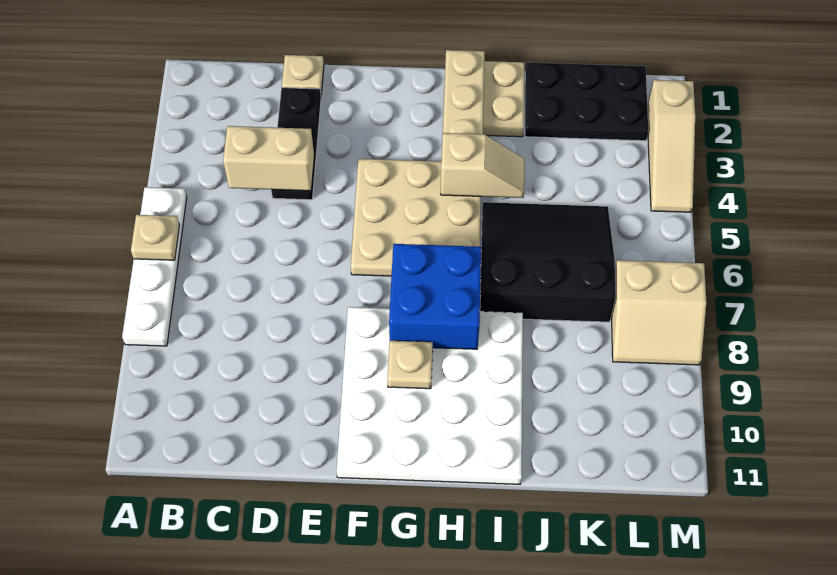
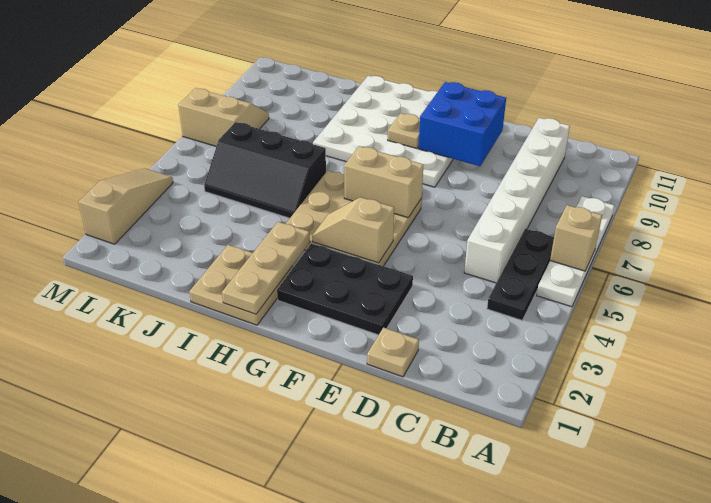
tan 1x1 plate [131,215,180,260] -> tan 1x1 brick [550,205,602,271]
tan 1x2 brick [223,126,314,191] -> tan 1x2 brick moved to [344,146,423,218]
none -> white 1x6 brick [464,118,570,283]
black 1x3 plate [271,88,321,200] -> black 1x3 plate moved to [487,229,554,320]
blue 2x2 brick [389,244,481,349] -> blue 2x2 brick moved to [418,82,506,166]
tan 1x2 slope [441,133,524,198] -> tan 1x2 slope moved to [312,197,394,263]
black 3x3 slope [480,202,616,322] -> black 2x3 slope [204,122,326,218]
black 2x3 plate [525,62,648,141] -> black 2x3 plate moved to [277,243,413,335]

